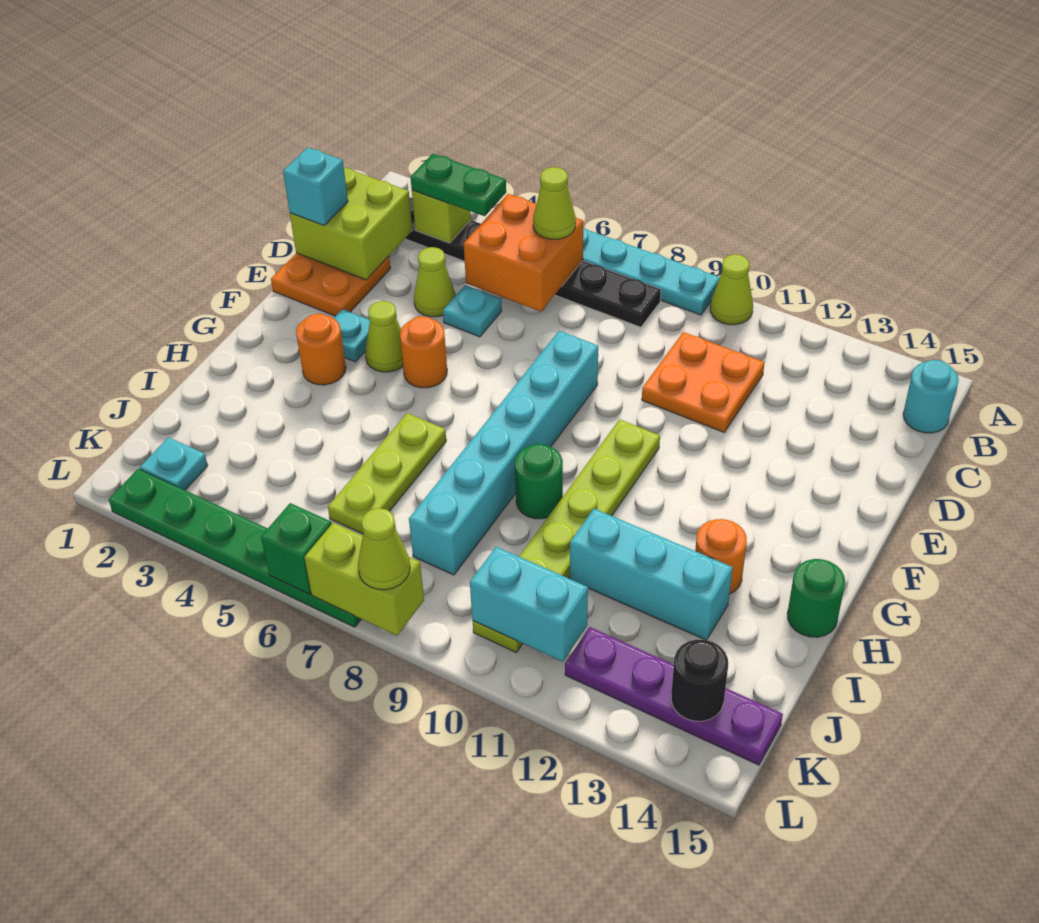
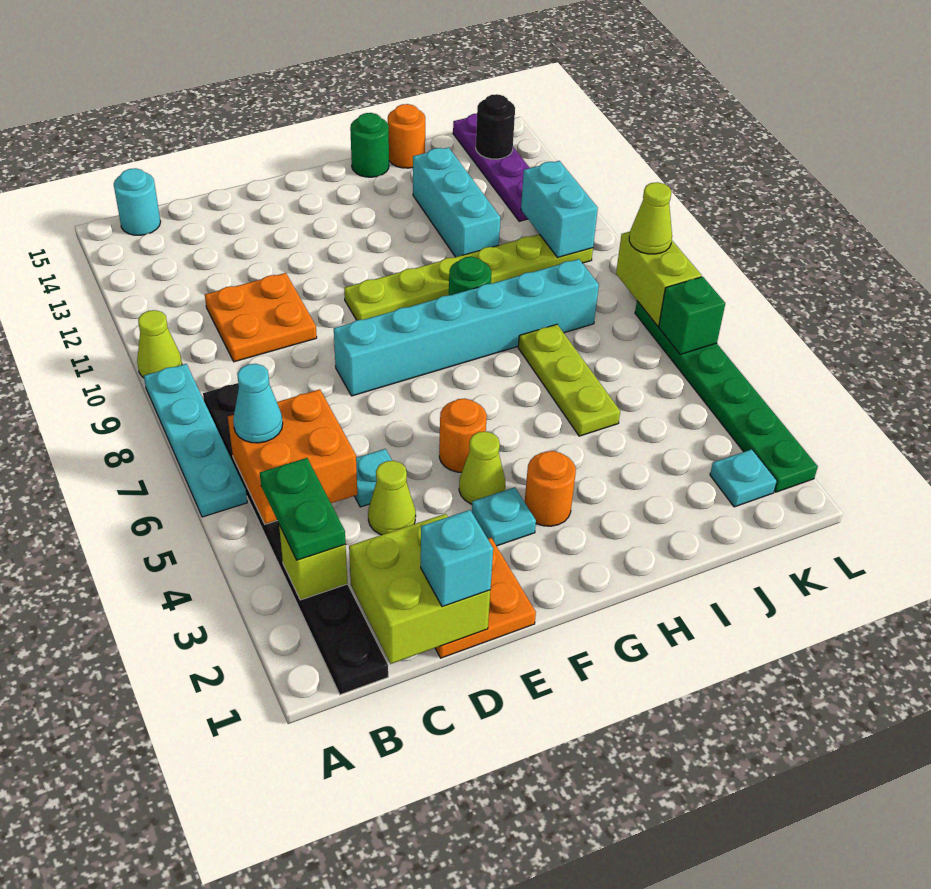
lime 1x1 cone [533,167,576,239] -> cyan 1x1 cone [233,364,283,443]
lime 1x3 plate [328,413,446,534] -> lime 1x3 plate turned to [518,324,620,436]
orange 1x1 round brick [695,519,747,594] -> orange 1x1 round brick moved to [388,104,425,168]

